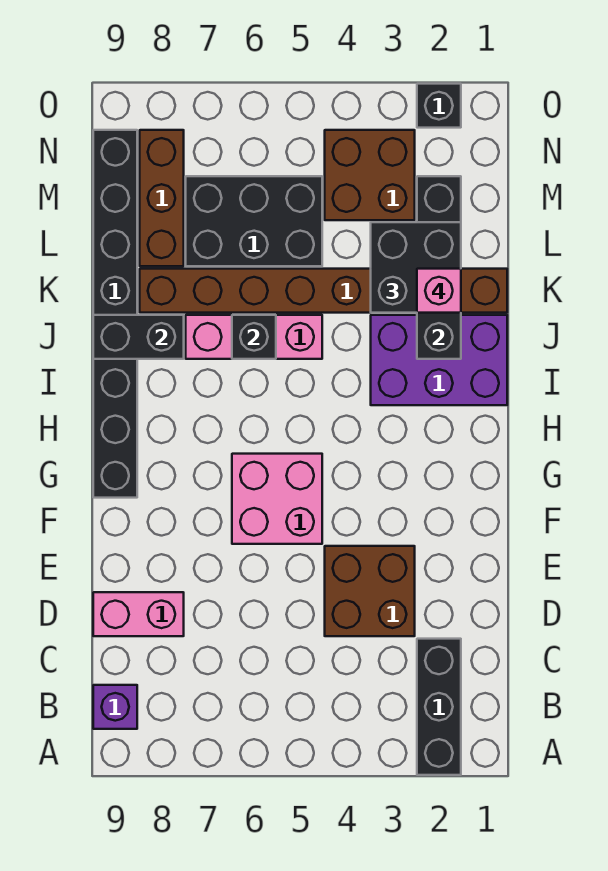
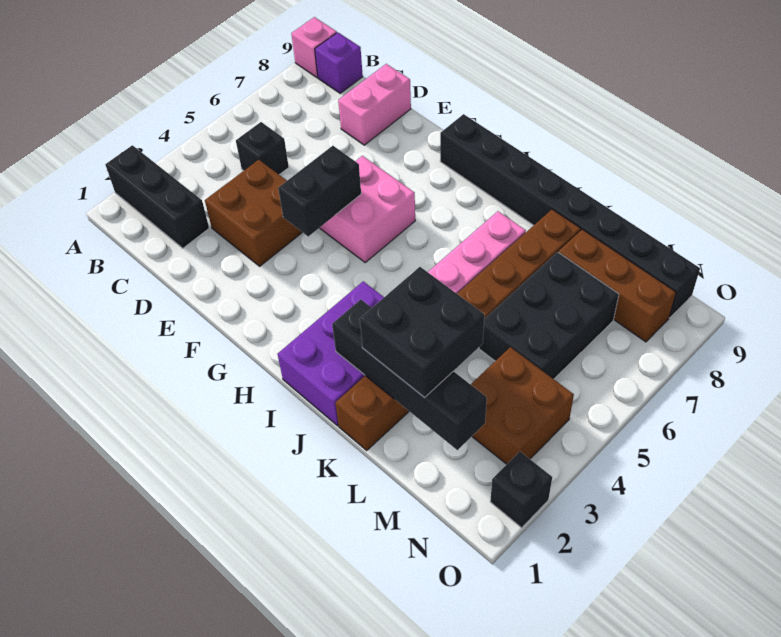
black 1x1 brick [232,315,276,359] -> black 1x1 brick moved to [236,122,289,175]
black 1x2 brick [93,315,184,359] -> black 1x2 brick moved to [278,146,361,236]
pink 1x1 brick [417,269,461,313] -> pink 1x1 brick moved to [291,17,337,77]

